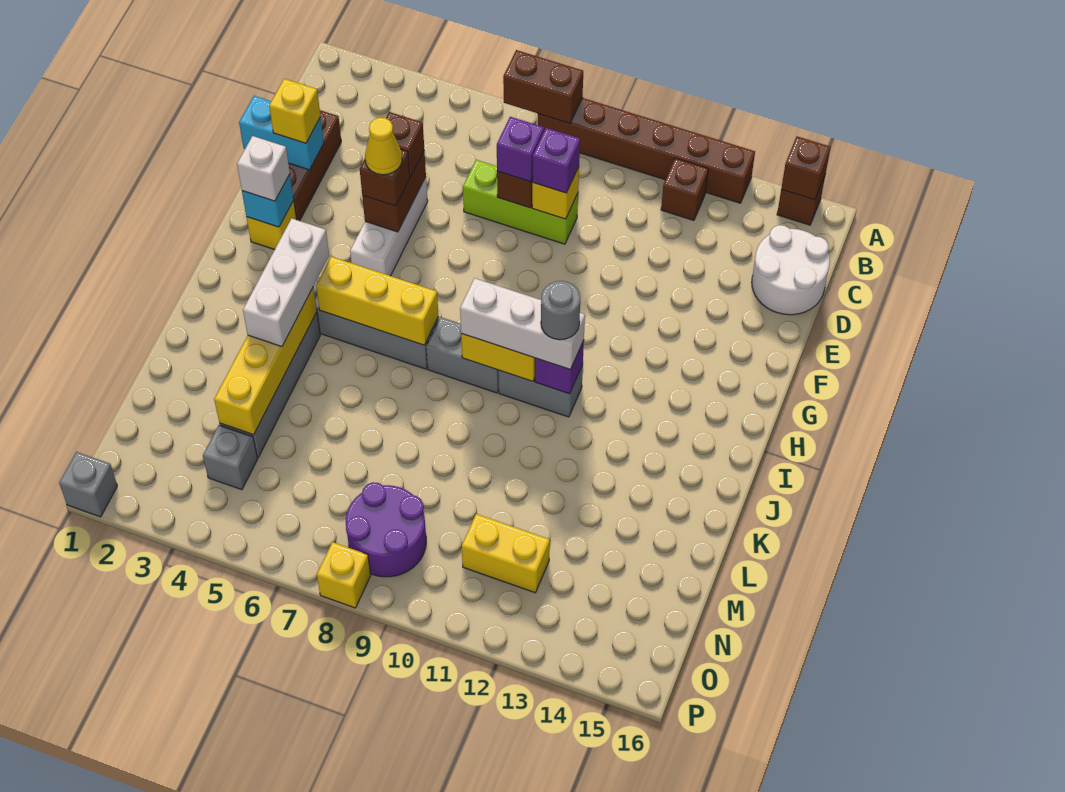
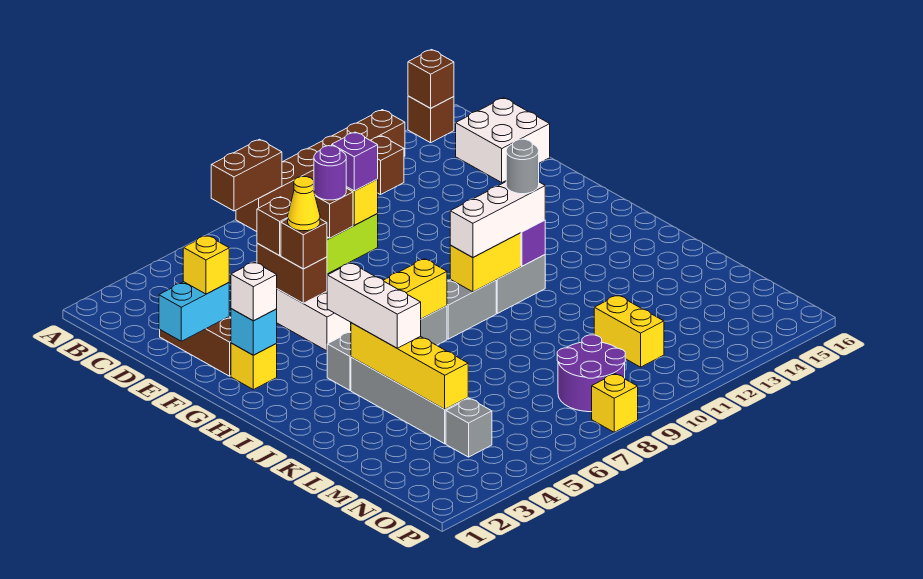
white 2x2 round brick [752,225,830,315] -> white 2x2 brick [456,98,550,182]
purple 1x1 brick [497,117,544,182] -> purple 1x1 round brick [314,146,346,200]
yellow 1x2 brick [462,514,550,593] -> yellow 1x2 brick turned to [594,295,664,367]
grey 1x1 brick [59,452,117,517] -> none

